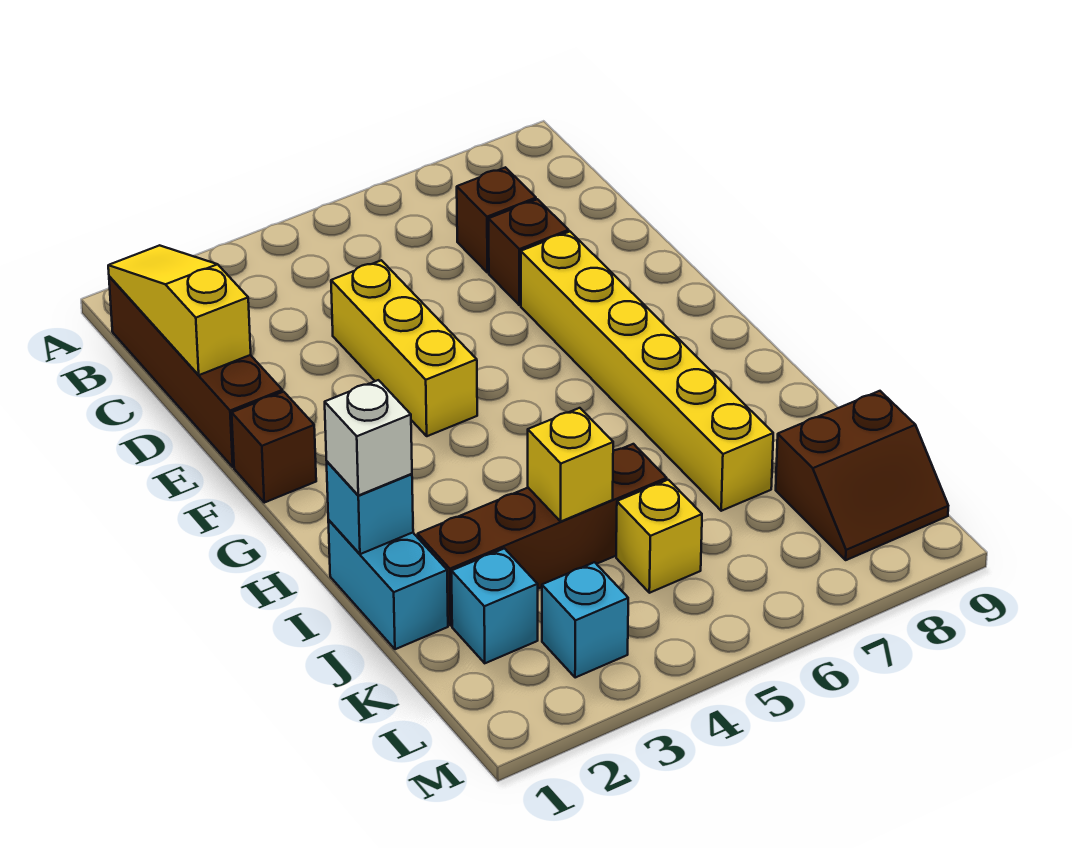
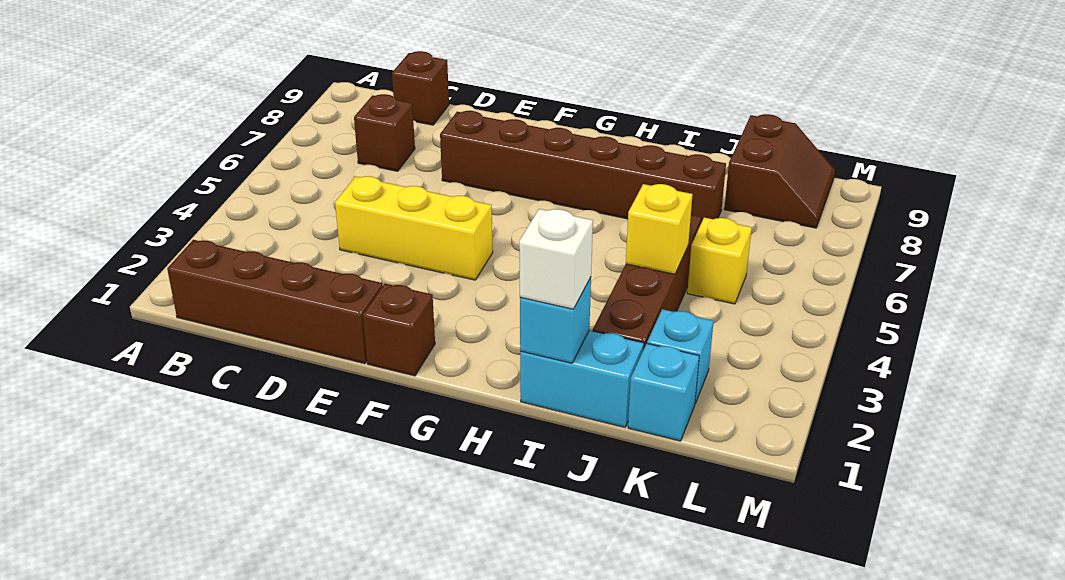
yellow 1x3 slope [108,245,251,375] -> none
brown 1x1 brick [489,199,569,305] -> brown 1x1 brick moved to [392,51,449,125]
yellow 1x6 brick [521,232,773,511] -> brown 1x6 brick [440,111,726,223]
cyan 1x1 brick [542,562,628,678] -> cyan 1x1 brick moved to [628,344,699,441]

